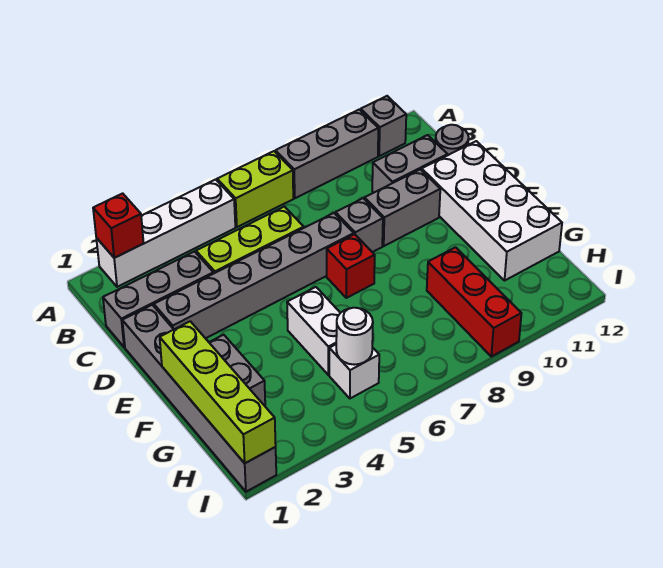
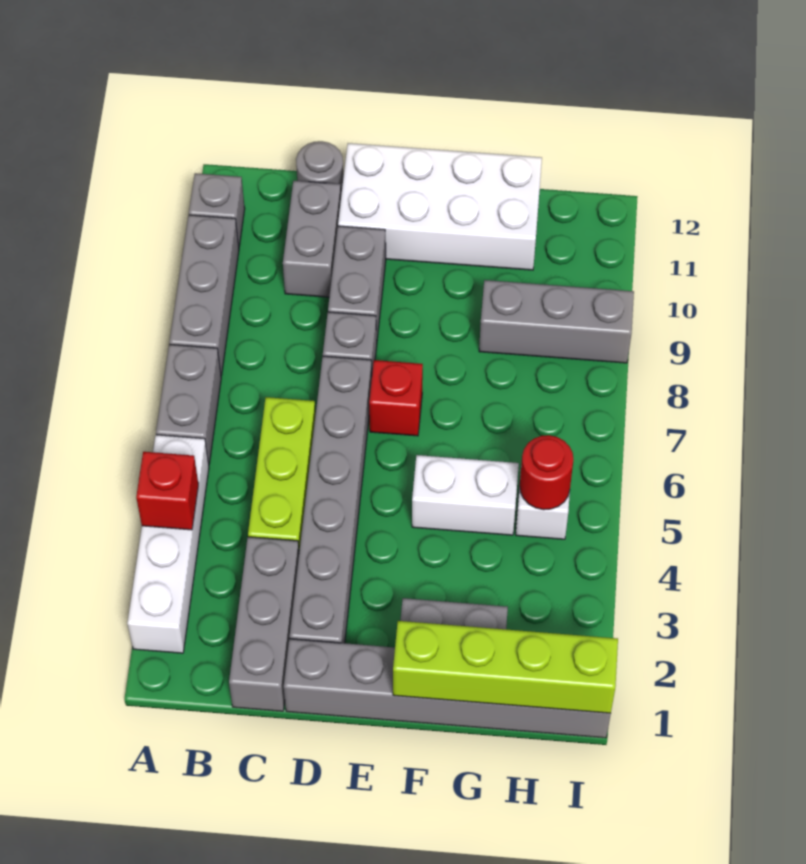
red 1x1 brick [93,193,144,258] -> red 1x1 brick moved to [136,452,198,530]
lime 1x2 brick [217,151,293,227] -> grey 1x2 brick [156,344,221,464]
red 1x3 brick [427,247,521,357] -> grey 1x3 brick [479,280,634,363]
white 1x1 round brick [336,308,373,365] -> red 1x1 round brick [520,435,573,510]

